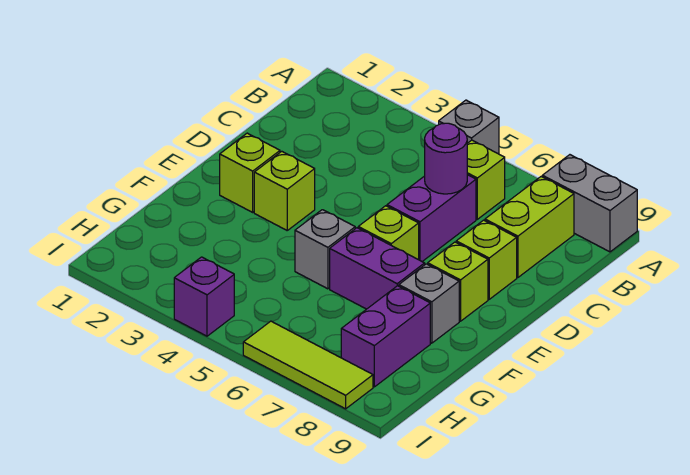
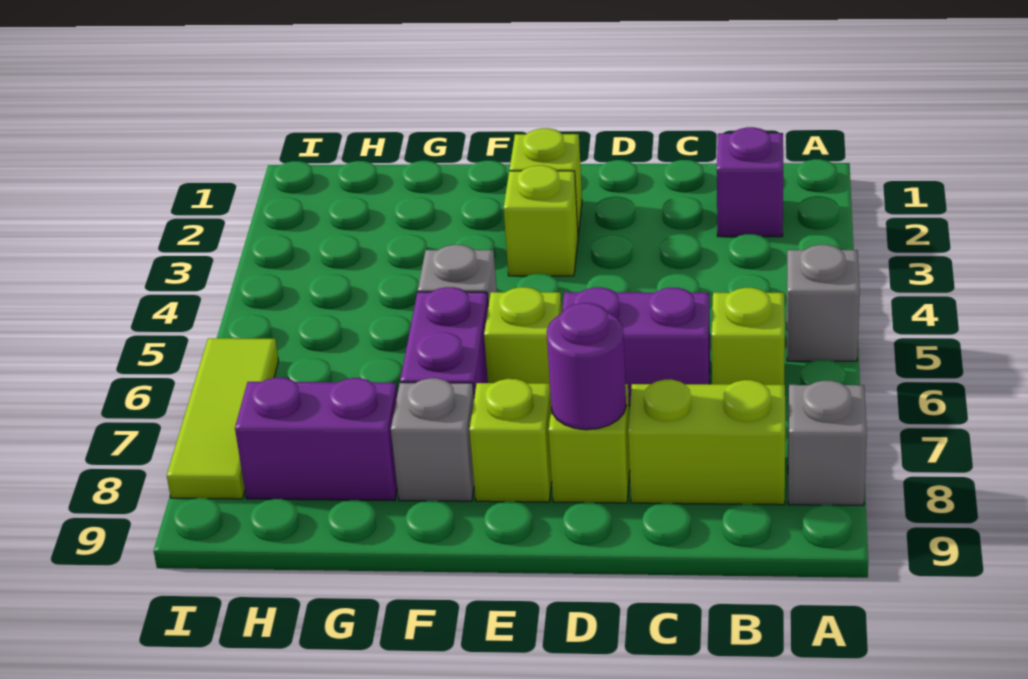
grey 1x2 brick [542,155,637,252] -> grey 1x1 brick [788,381,867,505]
purple 1x1 round brick [425,123,467,194] -> purple 1x1 round brick moved to [547,303,626,430]
purple 1x1 brick [174,257,234,336] -> purple 1x1 brick moved to [717,127,783,237]

